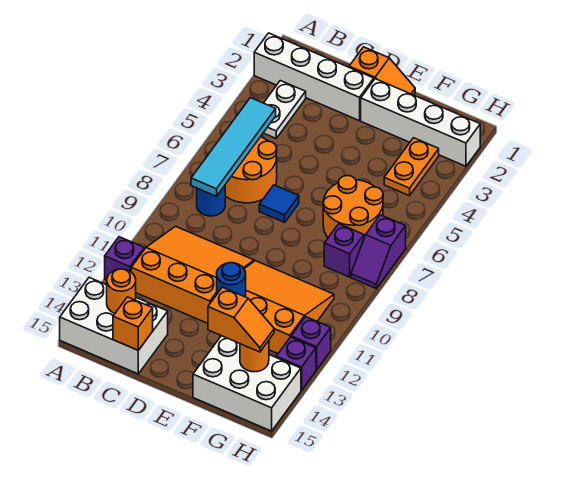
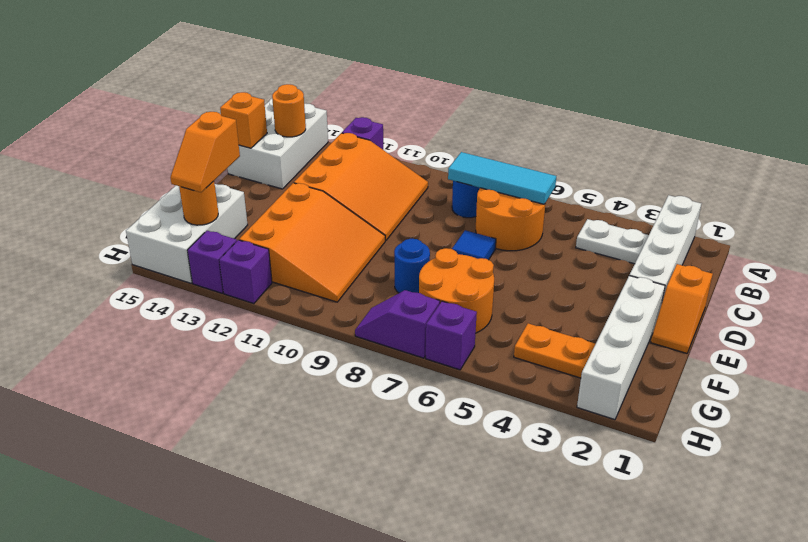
cyan 1x4 tile [191,98,276,196] -> cyan 1x3 tile [448,152,556,204]
blue 1x1 round brick [217,263,246,297] -> blue 1x1 round brick moved to [394,239,430,293]
purple 1x1 brick [324,224,364,277] -> purple 1x1 brick moved to [426,301,477,370]

